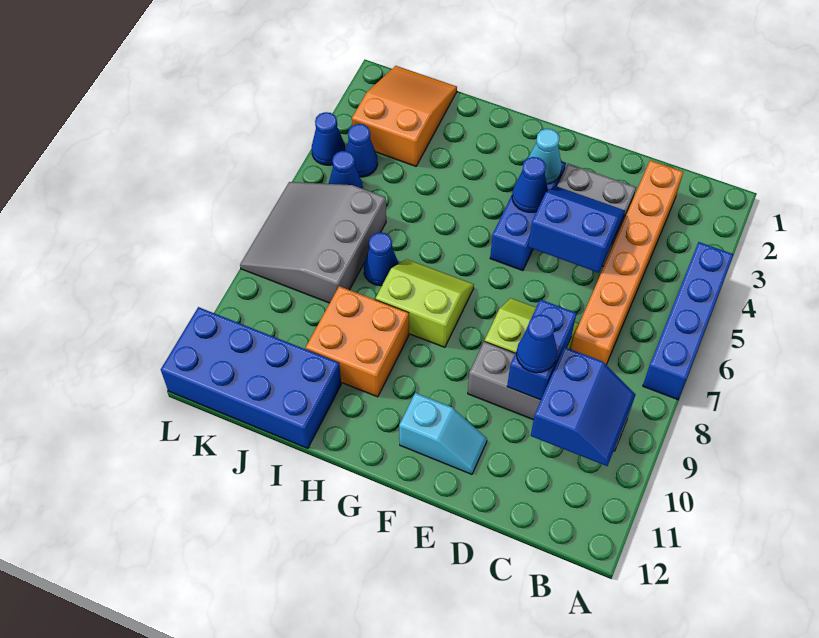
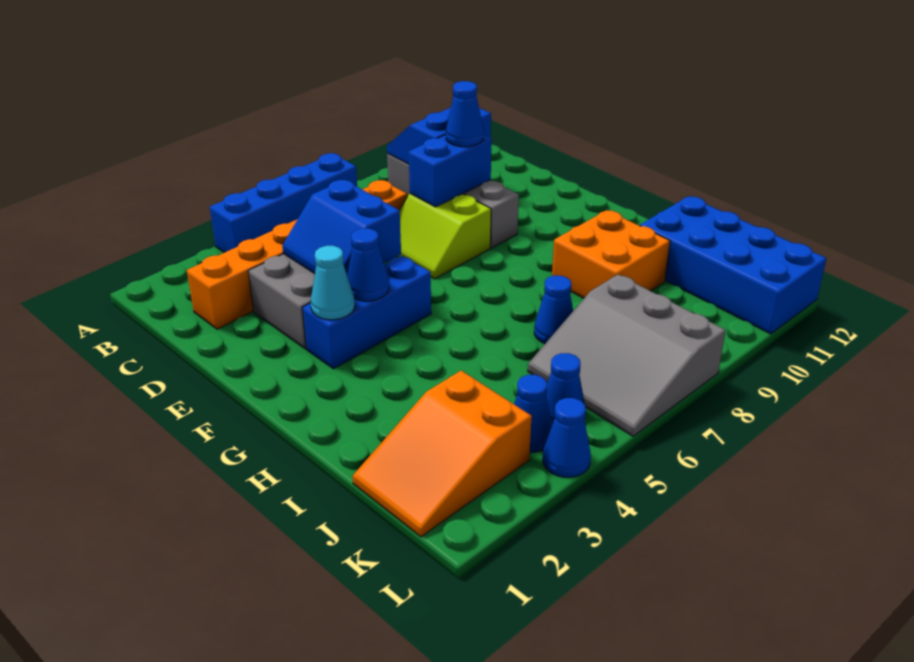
cyan 1x2 slope [399,393,487,474] -> none
lime 2x2 slope [375,259,474,347] -> none
grey 3x3 slope [240,182,386,303] -> grey 3x3 slope turned to [528,274,726,436]

